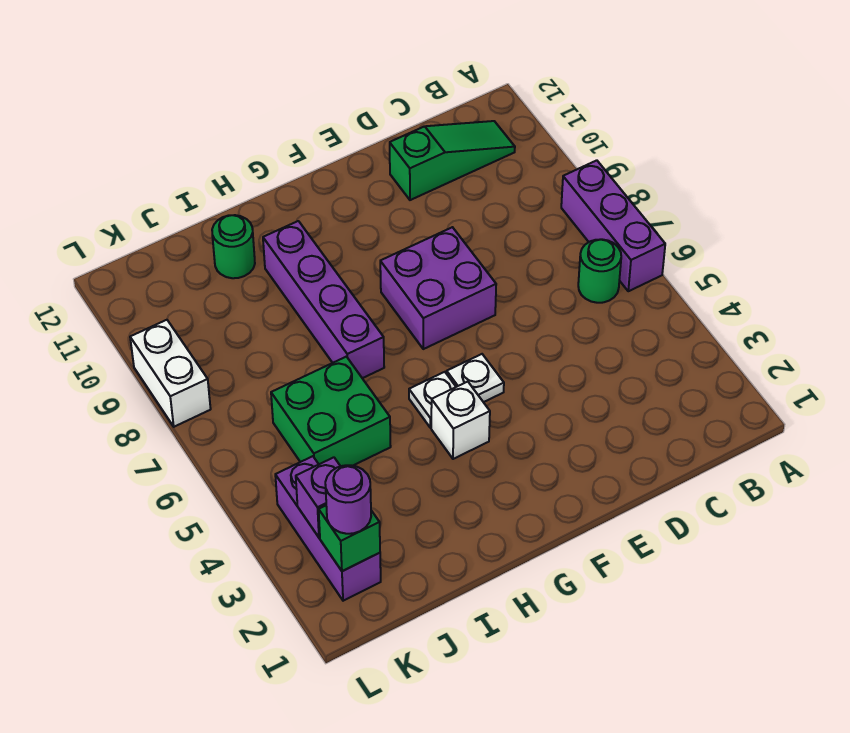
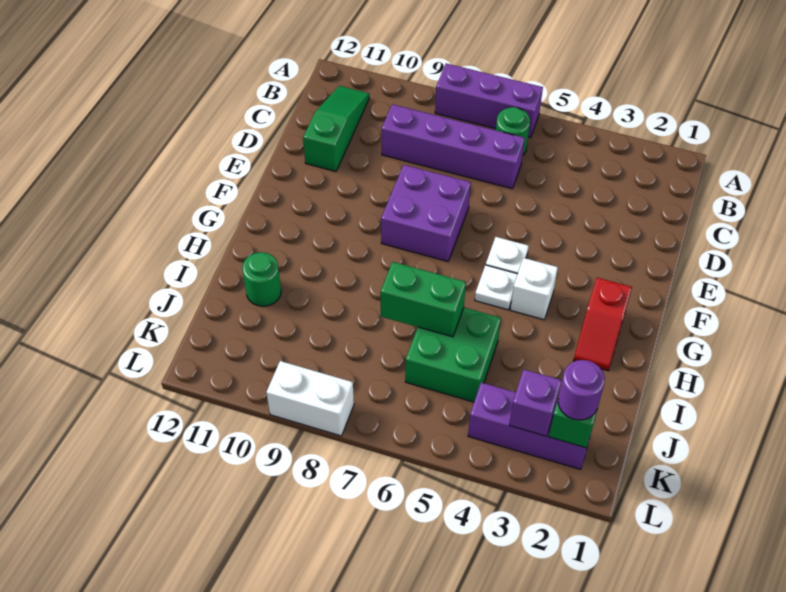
none -> red 1x2 slope [573,278,632,371]
purple 1x4 brick [263,221,384,378] -> purple 1x4 brick moved to [382,104,525,189]
none -> green 1x2 brick [380,262,466,337]

